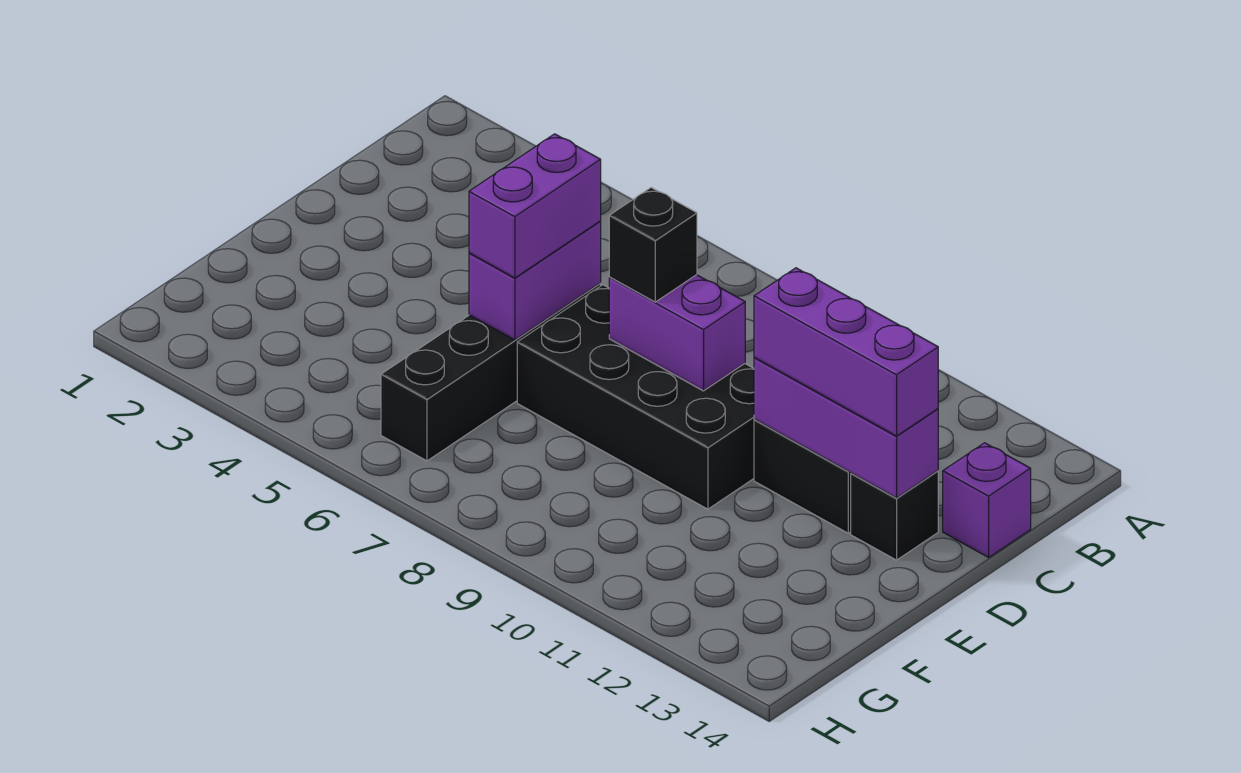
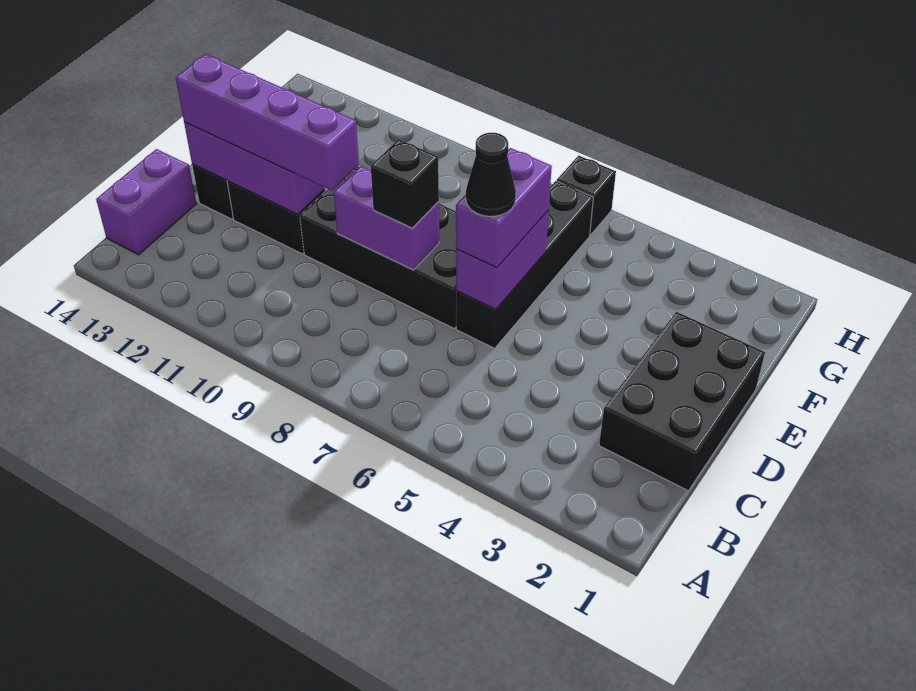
none -> black 2x3 brick [599,312,765,491]
purple 1x1 brick [943,443,1031,557] -> purple 1x2 brick [96,149,196,255]
none -> black 1x1 cone [466,133,516,217]
purple 1x3 brick [754,268,938,436] -> purple 1x4 brick [176,54,359,190]
none -> black 1x1 brick [557,156,616,235]

